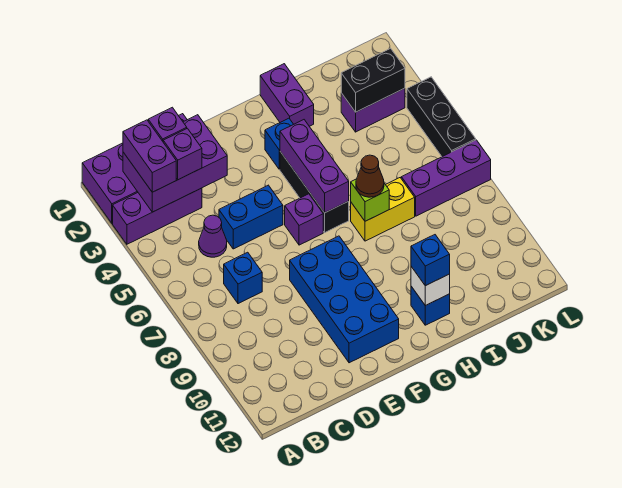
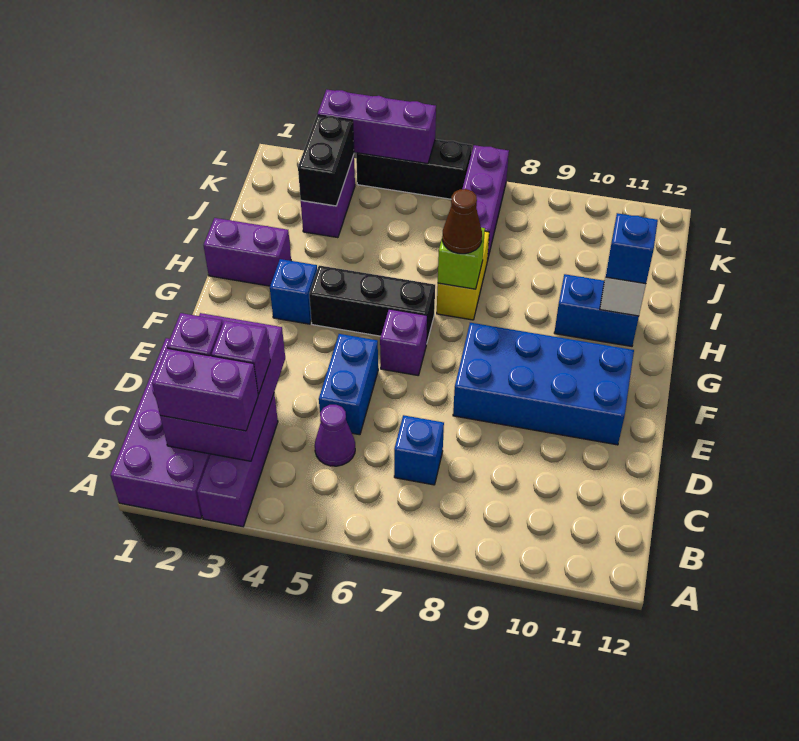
purple 1x3 brick [280,120,349,213] -> purple 1x3 brick moved to [318,90,436,164]
blue 1x1 brick [411,286,450,325] -> blue 1x2 brick [554,274,639,346]

